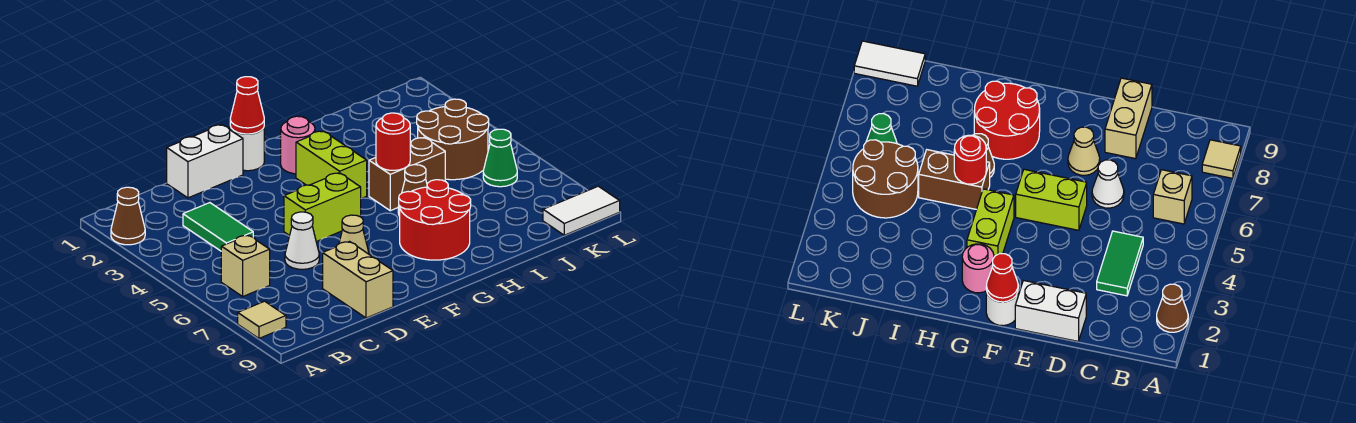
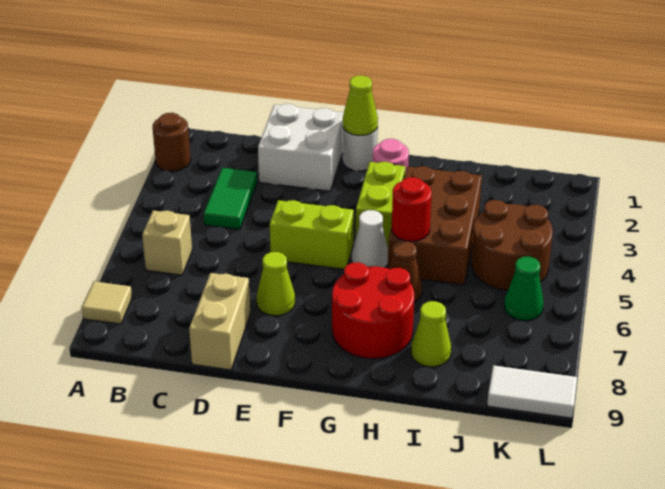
brown 1x1 cone [111,187,145,245] -> brown 1x1 round brick [153,113,191,171]
white 1x2 brick [167,125,243,198] -> white 2x2 brick [258,104,344,191]
white 1x1 cone [285,212,319,269] -> white 1x1 cone moved to [352,210,388,268]
tan 1x1 cone [339,215,369,254] -> lime 1x1 cone [257,252,295,316]
red 1x1 cone [230,77,264,134] -> lime 1x1 cone [343,76,378,135]
brown 1x2 brick [369,137,445,211] -> brown 2x3 brick [388,166,482,285]
none -> lime 1x1 cone [411,301,451,367]

